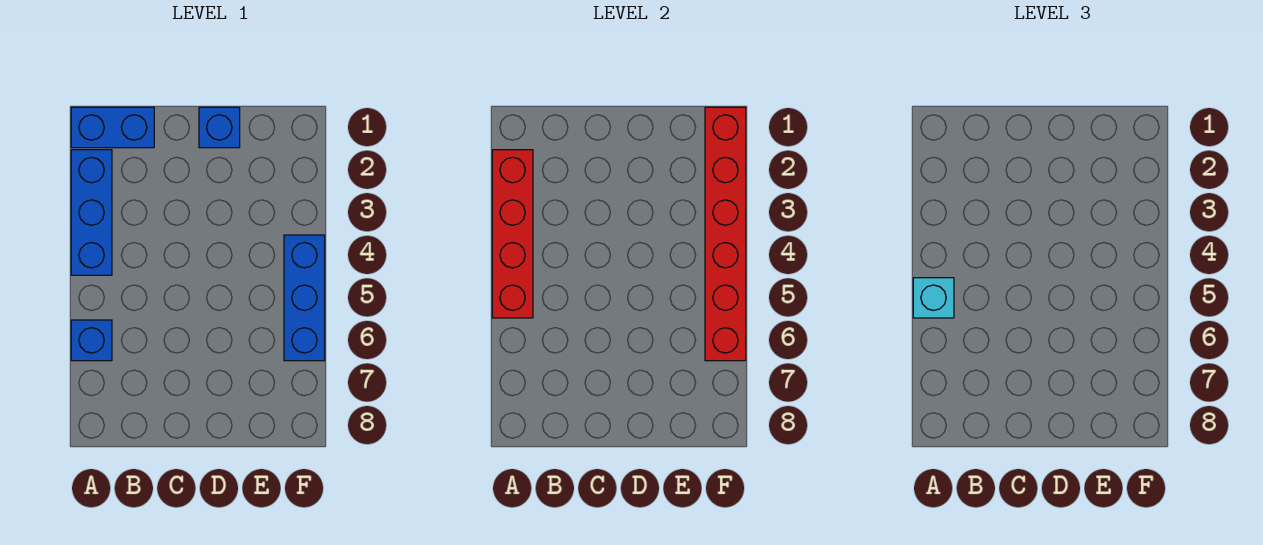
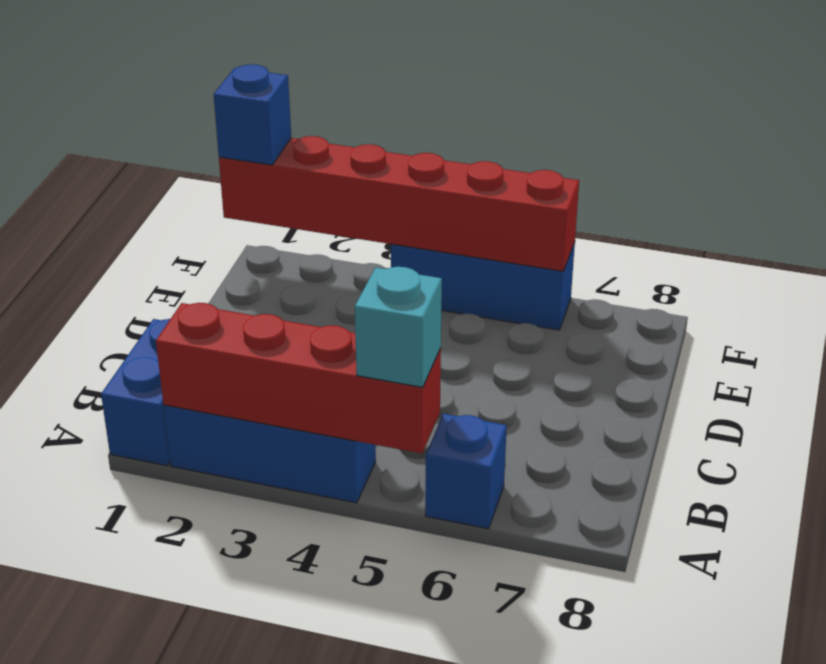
blue 1x1 brick [199,107,240,148] -> blue 1x1 brick moved to [214,65,291,165]

